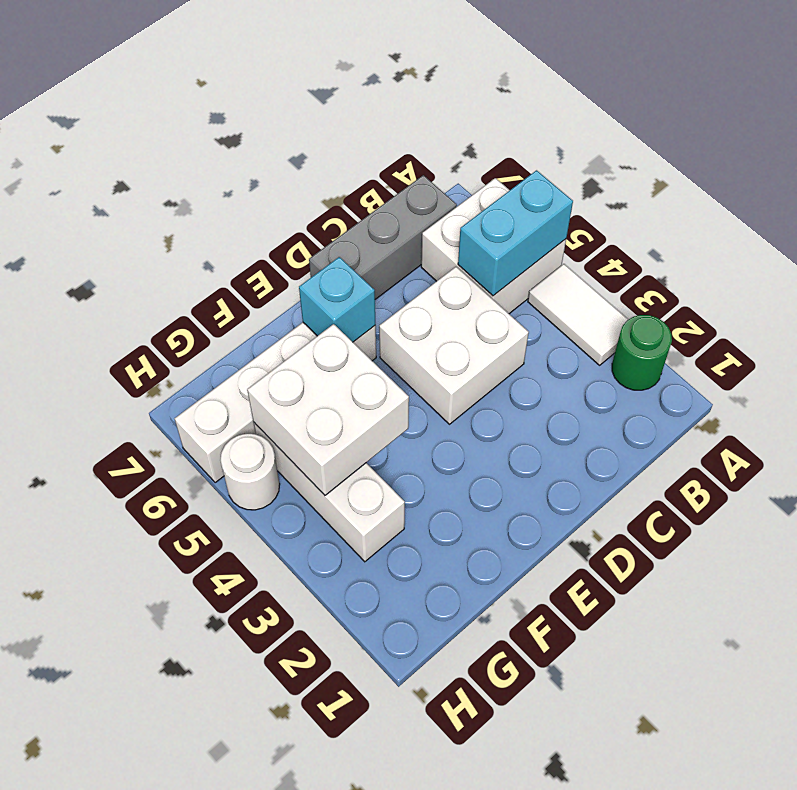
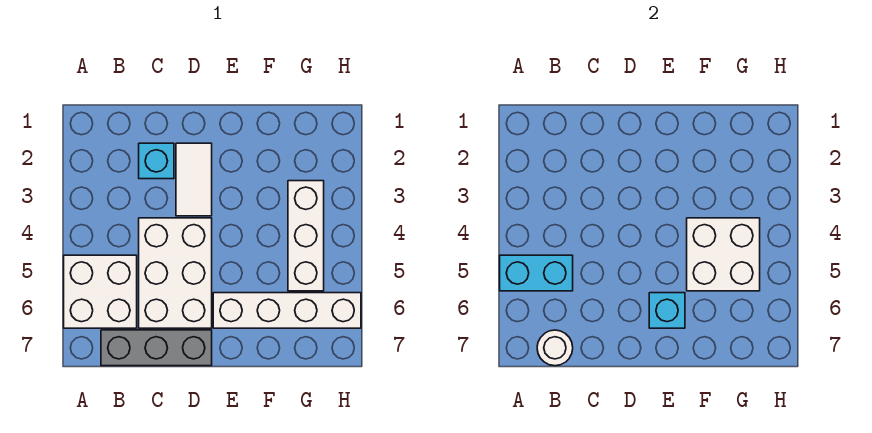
green 1x1 round brick [612,315,672,390] -> none
white 1x2 tile [528,264,628,365] -> white 1x2 tile moved to [176,143,212,216]
none -> cyan 1x1 brick [139,143,174,179]
white 2x2 brick [379,267,529,424] -> white 2x3 brick [139,218,212,328]
white 1x1 round brick [221,434,280,510] -> white 1x1 round brick moved to [537,330,573,366]

